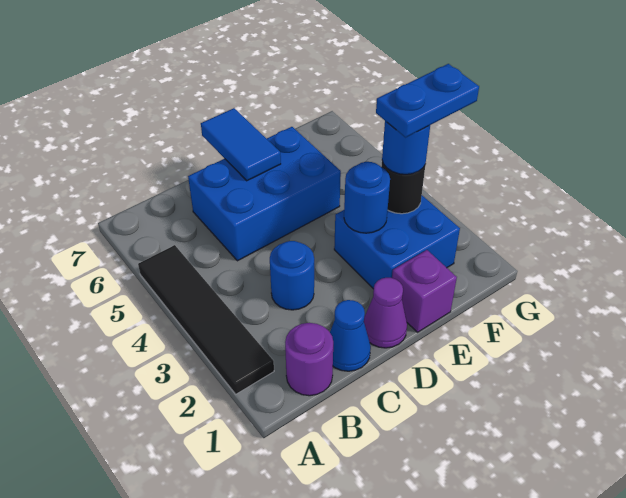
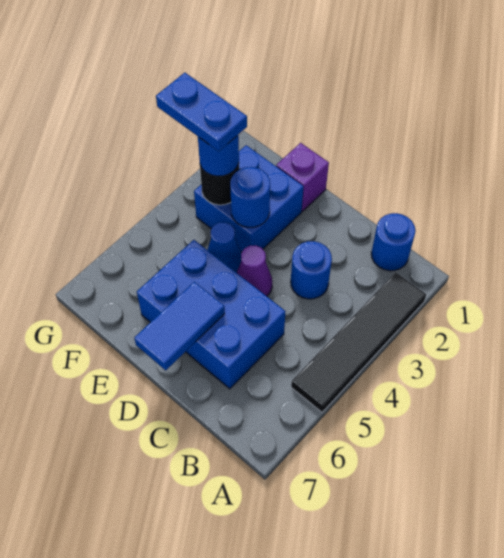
purple 1x1 round brick [285,323,333,396] -> blue 1x1 round brick [371,213,415,271]
blue 1x1 cone [330,300,371,371] -> blue 1x1 cone moved to [208,222,241,273]
purple 1x1 cone [364,278,407,348] -> purple 1x1 cone moved to [237,245,272,296]

